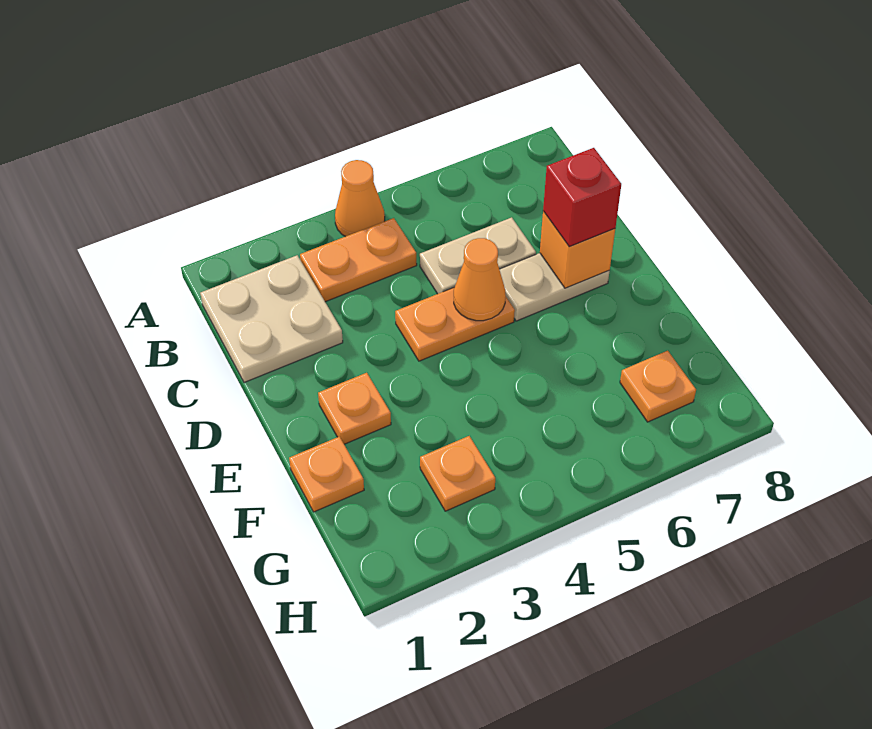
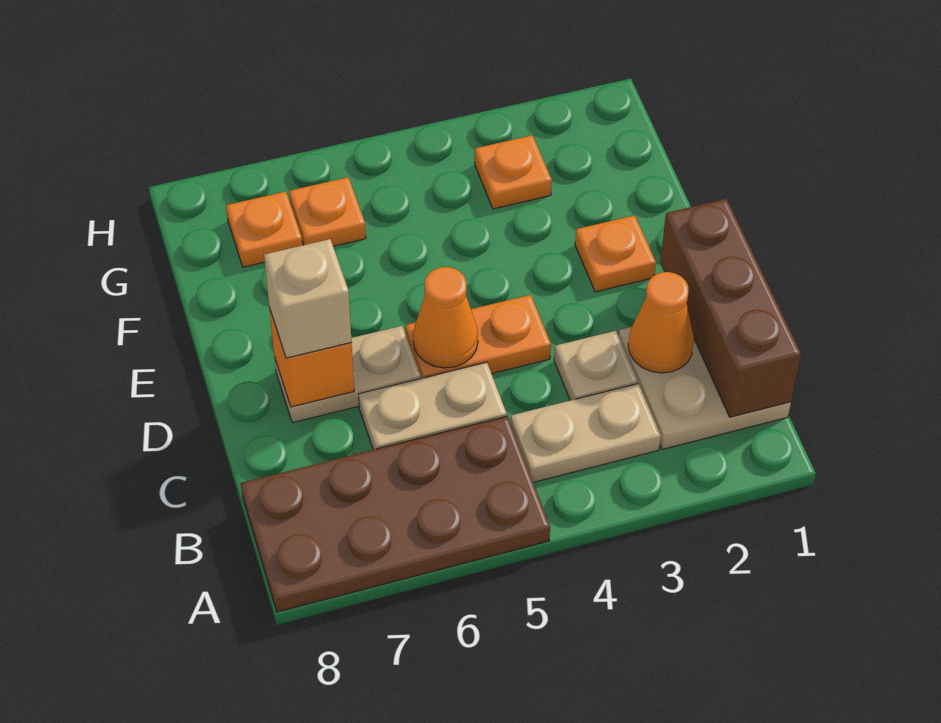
orange 1x1 cone [335,160,385,237] -> orange 1x1 cone moved to [628,272,694,373]
none -> brown 2x4 plate [241,416,550,612]
none -> brown 1x3 brick [660,199,801,417]
orange 1x2 plate [300,218,417,302] -> tan 1x2 plate [511,384,661,482]
none -> tan 1x1 plate [554,331,638,400]
red 1x1 brick [543,148,621,247] -> tan 1x1 brick [264,239,352,358]
orange 1x1 plate [289,437,364,512] -> orange 1x1 plate moved to [289,177,366,246]

